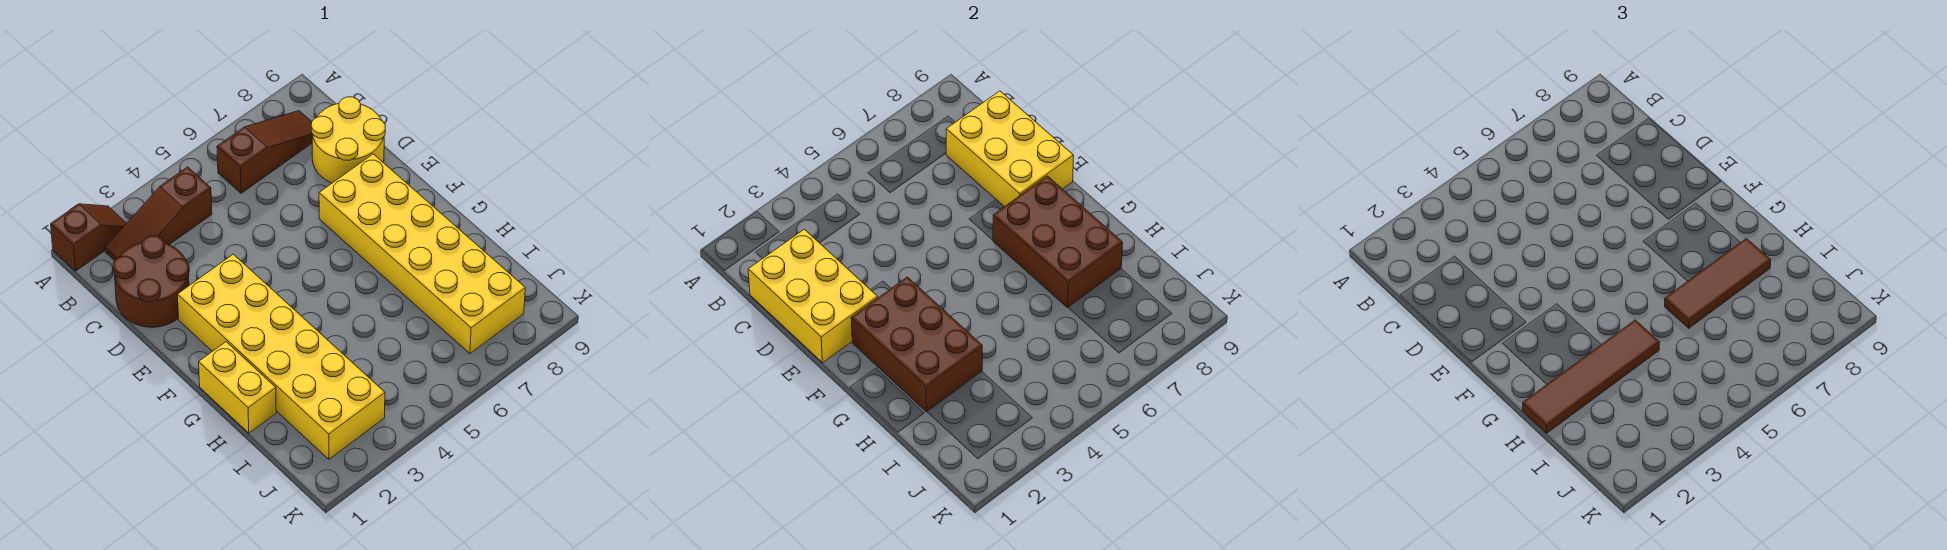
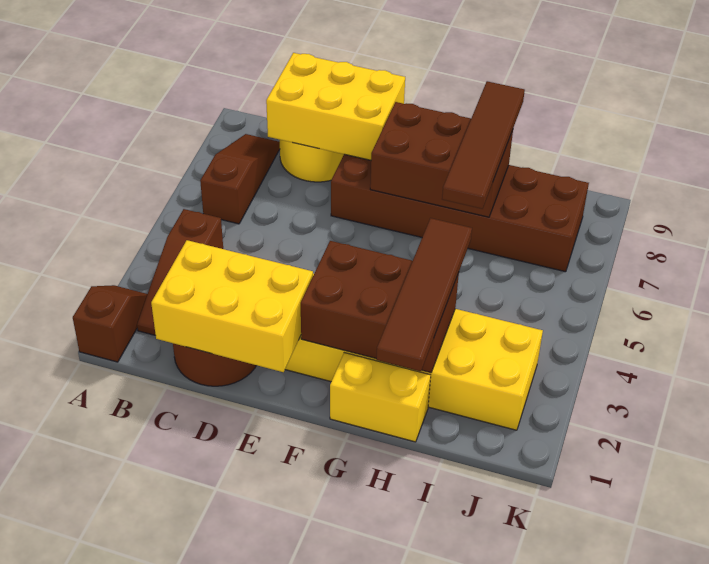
yellow 2x6 brick [319,154,525,354] -> brown 2x6 brick [331,154,589,272]
brown 1x3 tile [1665,238,1771,328] -> brown 1x4 tile [442,81,525,209]

